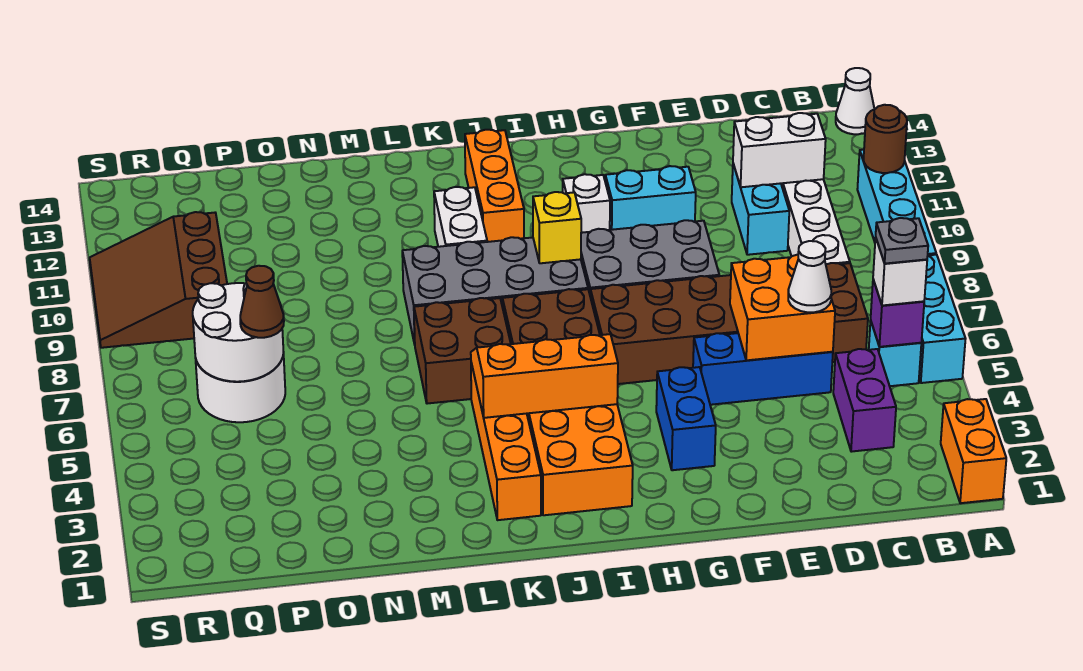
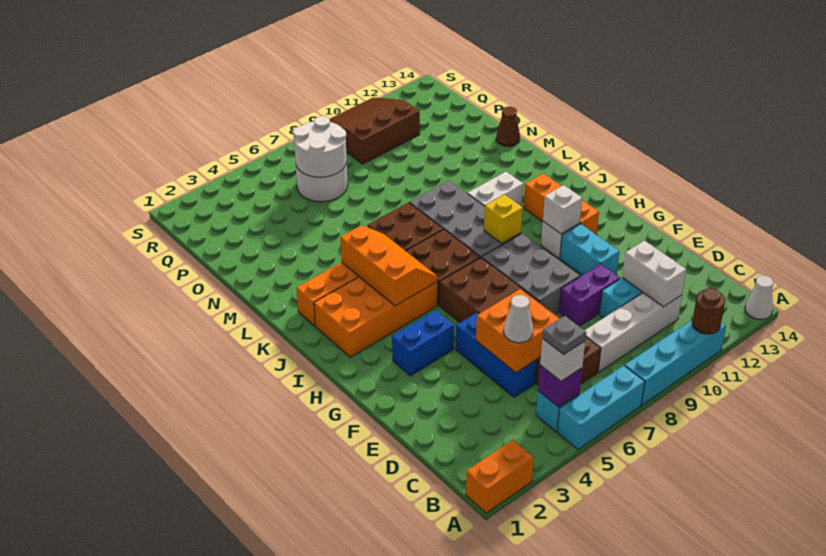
purple 1x2 brick [833,349,896,452] -> purple 1x2 brick moved to [559,264,620,326]
none -> white 1x1 brick [543,185,582,234]
orange 1x3 brick [465,130,524,242] -> orange 1x3 brick turned to [524,173,599,235]
brown 1x1 cone [240,266,284,338] -> brown 1x1 cone moved to [496,107,520,146]

